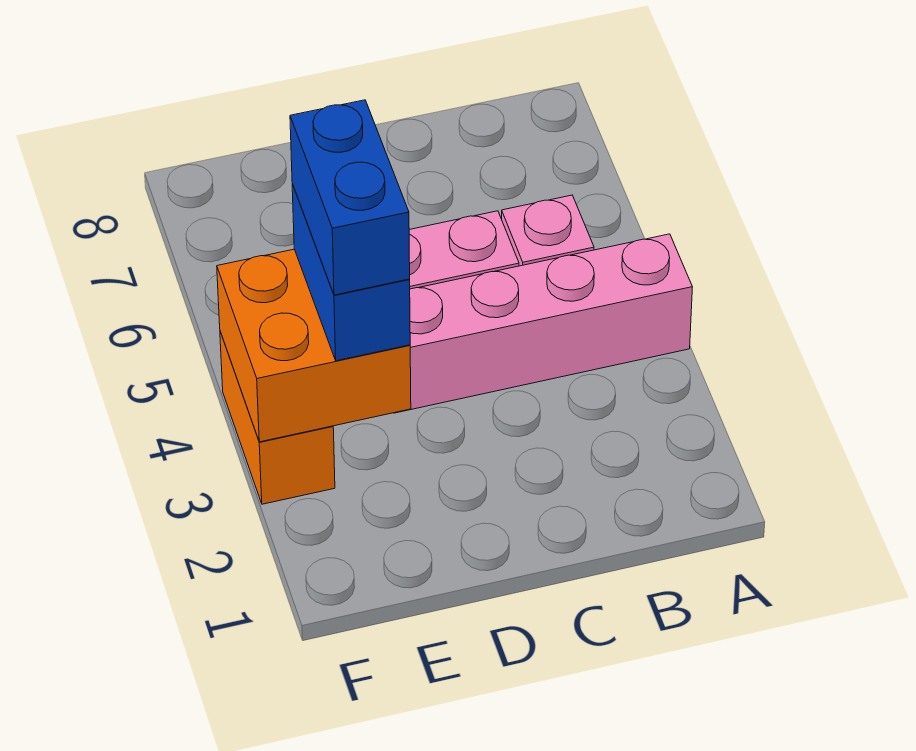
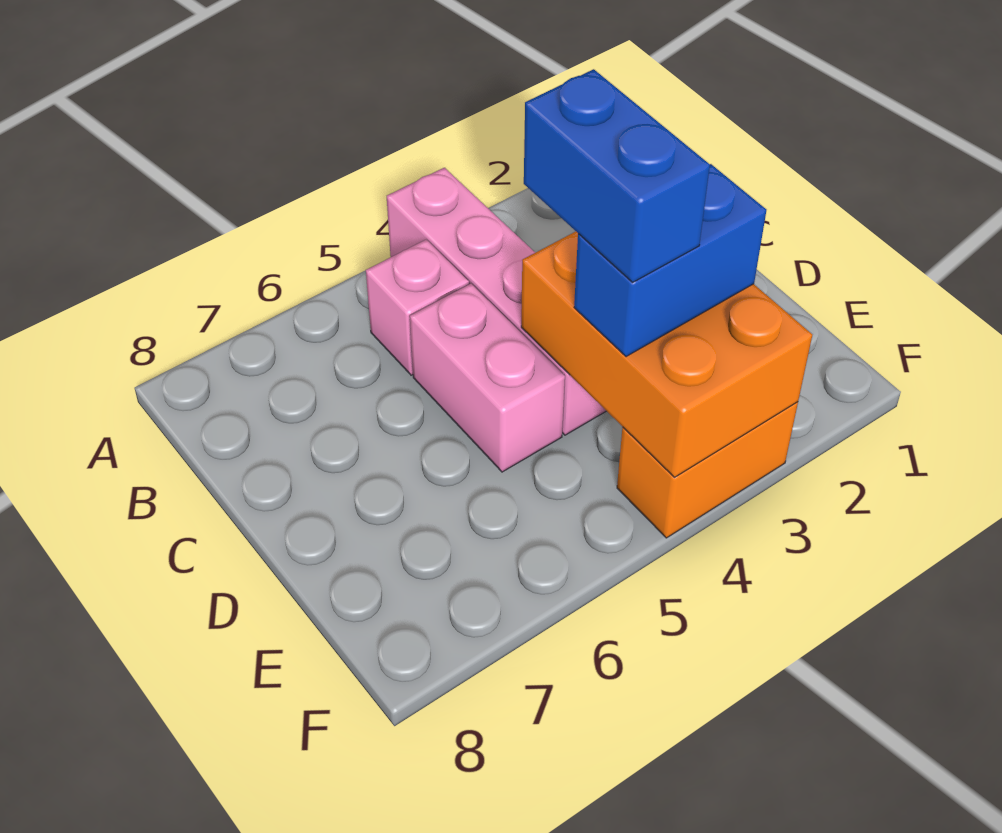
orange 2x2 brick [217,249,411,442] -> orange 2x3 brick [521,232,812,477]
blue 1x2 brick [290,100,410,295] -> blue 1x2 brick turned to [524,69,710,282]

